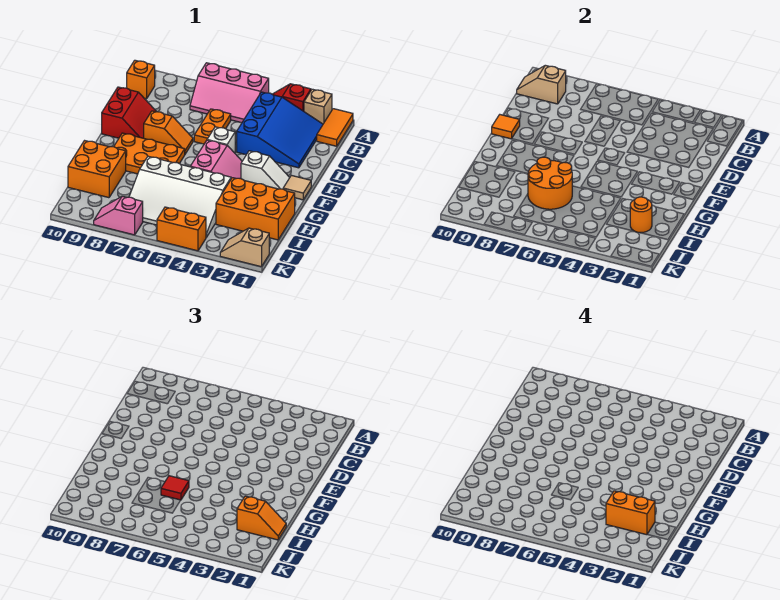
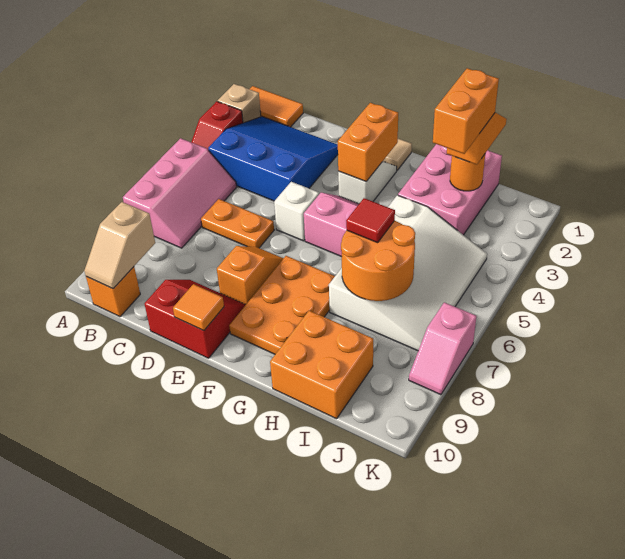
orange 2x3 brick [216,178,295,240] -> pink 2x3 brick [398,144,502,235]
tan 1x2 slope [220,228,269,267] -> none
orange 1x2 brick [157,207,206,251] -> orange 1x2 brick moved to [338,103,398,182]

